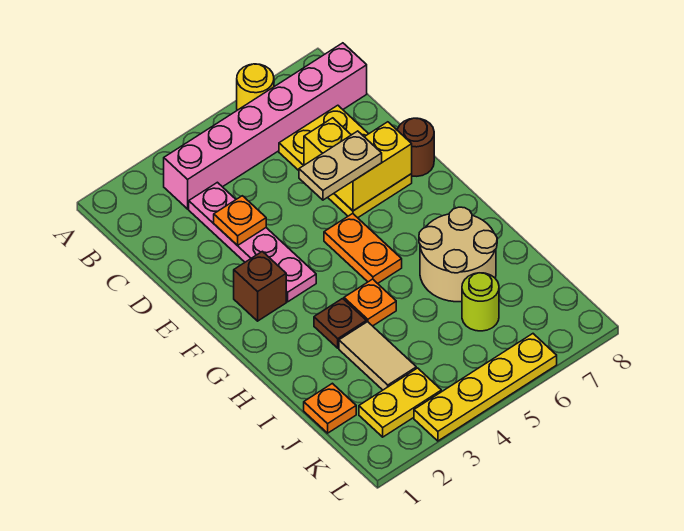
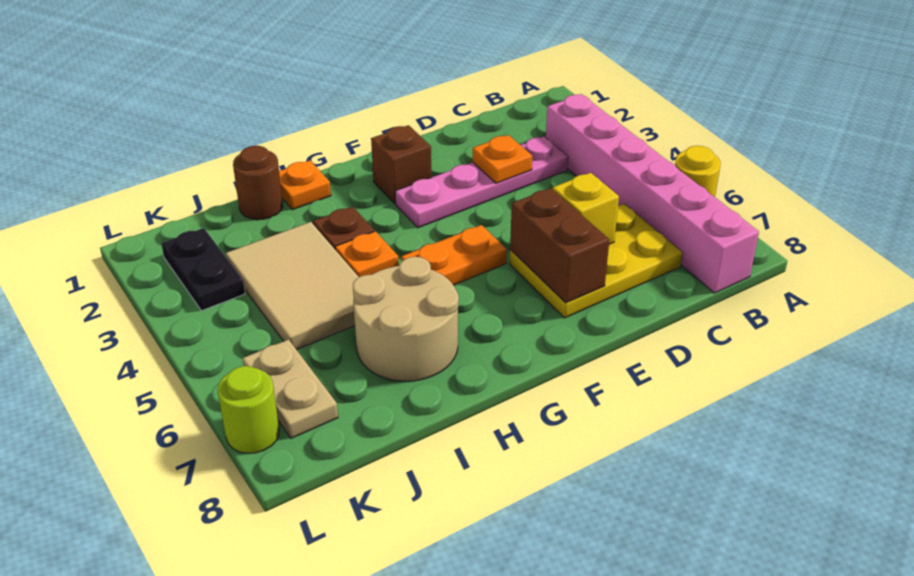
tan 1x2 plate [299,131,382,200] -> tan 1x2 plate moved to [243,340,338,438]
yellow 1x2 brick [334,122,412,211] -> brown 1x2 brick [510,188,609,303]
brown 1x1 round brick [397,118,434,176] -> brown 1x1 round brick moved to [233,146,283,220]
tan 1x2 tile [339,322,416,390] -> tan 2x3 tile [226,222,358,350]
orange 1x1 plate [304,383,356,433] -> orange 1x1 plate moved to [279,161,331,210]
lime 1x1 round brick [462,273,499,331] -> lime 1x1 round brick moved to [218,366,279,453]
yellow 1x2 plate [359,368,441,437] -> black 1x2 plate [161,228,245,311]
yellow 1x4 plate [414,334,557,441] -> none

